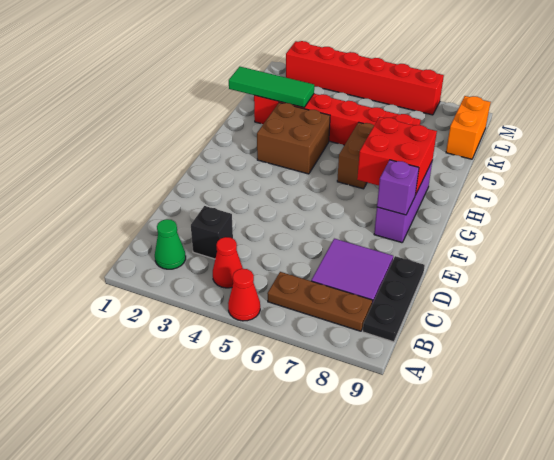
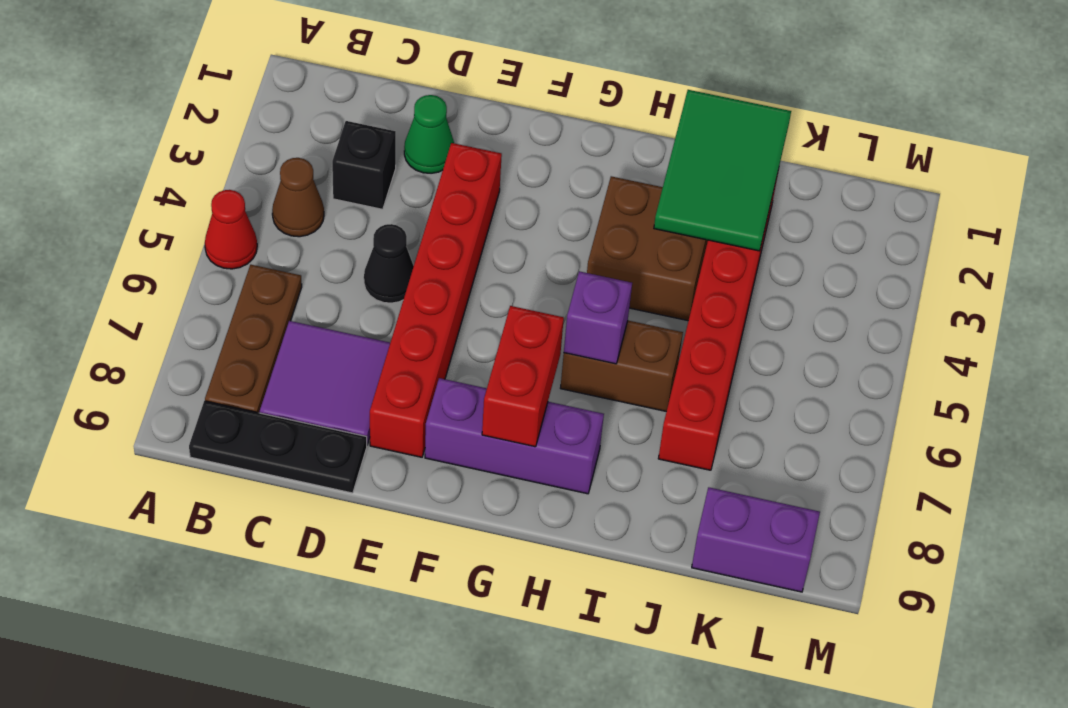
green 1x1 cone [155,219,186,269] -> green 1x1 cone moved to [404,95,454,173]
red 1x1 cone [213,237,243,288] -> brown 1x1 cone [272,158,324,237]
none -> black 1x1 cone [364,224,414,303]
purple 1x1 brick [377,160,419,215] -> purple 1x1 brick moved to [564,271,632,364]
red 2x2 brick [357,117,437,195] -> red 1x2 brick [482,306,564,447]
green 1x3 tile [229,67,314,108] -> green 2x3 tile [654,90,791,251]
orange 1x2 brick [446,96,491,159] -> purple 1x2 brick [692,487,820,592]
red 1x6 brick [286,41,444,115] -> red 1x6 brick moved to [370,143,502,457]

